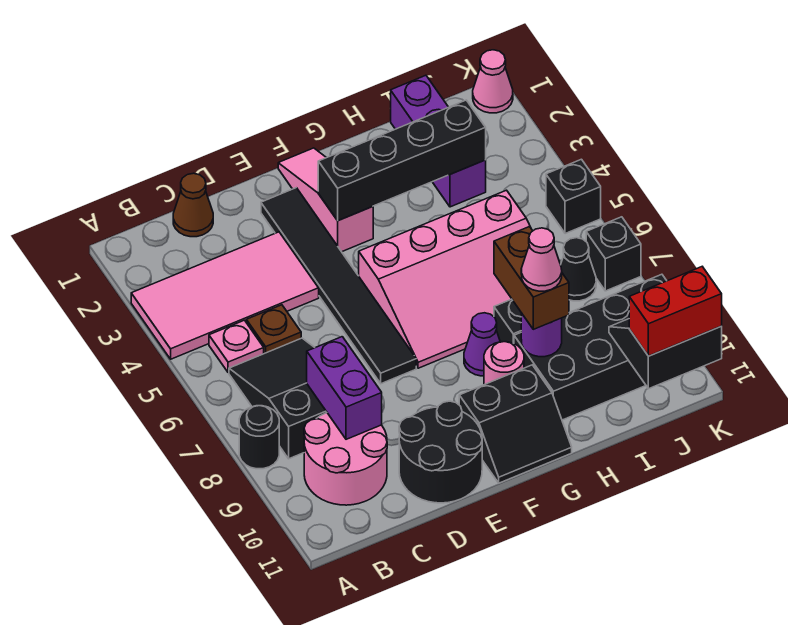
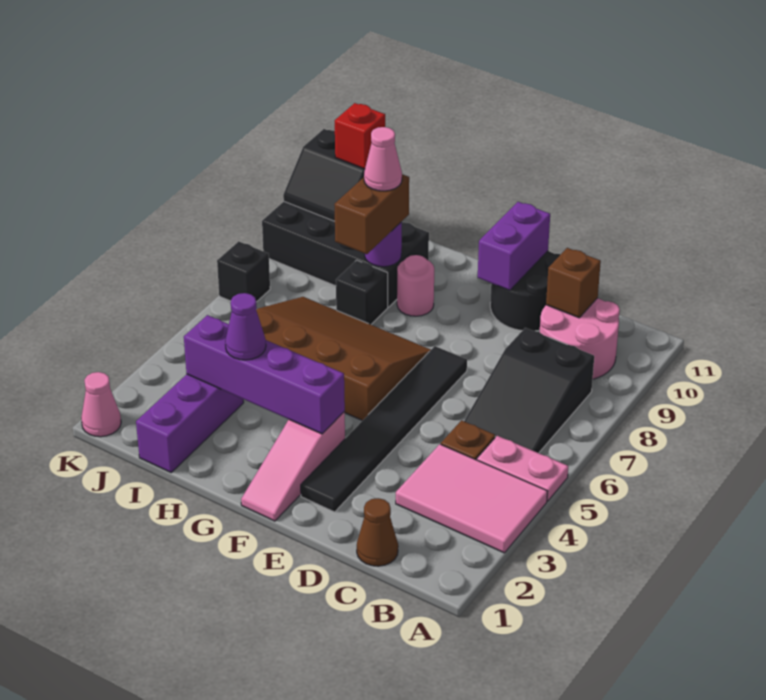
pink 2x4 tile [131,232,319,359] -> pink 2x3 tile [396,444,547,553]
black 1x1 round brick [239,406,279,469] -> none
pink 1x1 plate [209,320,264,373] -> pink 1x2 plate [477,436,568,501]
purple 1x2 brick [307,337,382,439] -> purple 1x2 brick moved to [478,202,550,290]
none -> brown 1x1 brick [546,248,601,318]
black 1x4 brick [318,100,486,221] -> purple 1x4 brick [184,315,345,434]
pink 3x4 slope [359,190,531,368] -> brown 3x4 slope [256,297,431,421]
black 2x2 slope [459,365,572,483] -> none
purple 1x1 cone [464,313,500,376] -> purple 1x1 cone moved to [225,293,266,360]
black 1x1 cone [561,238,596,301] -> none
red 1x2 brick [629,267,722,356] -> red 1x1 brick [335,103,385,169]
black 1x1 brick [546,159,601,234] -> none

